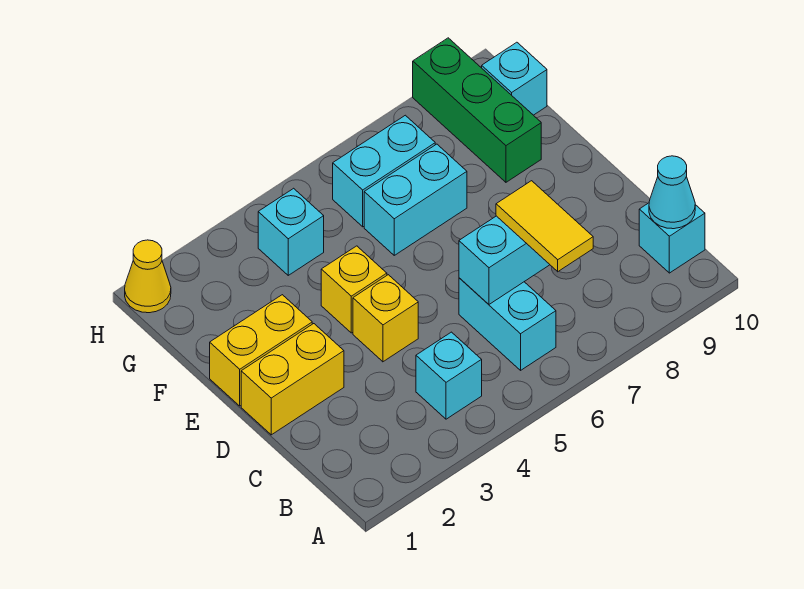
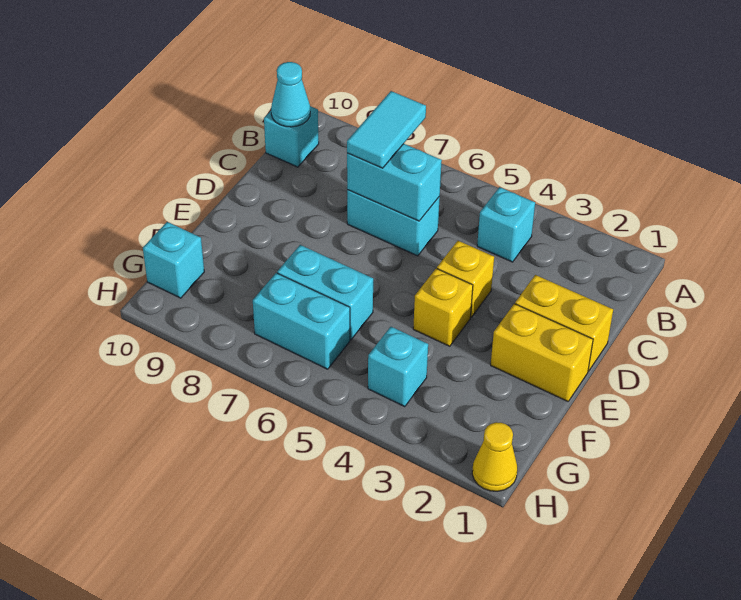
cyan 1x2 brick [459,278,556,370] -> cyan 1x2 brick turned to [347,190,440,256]
yellow 1x2 tile [496,181,593,272] -> cyan 1x2 tile [347,91,426,168]
green 1x3 brick [413,38,541,182] -> none

